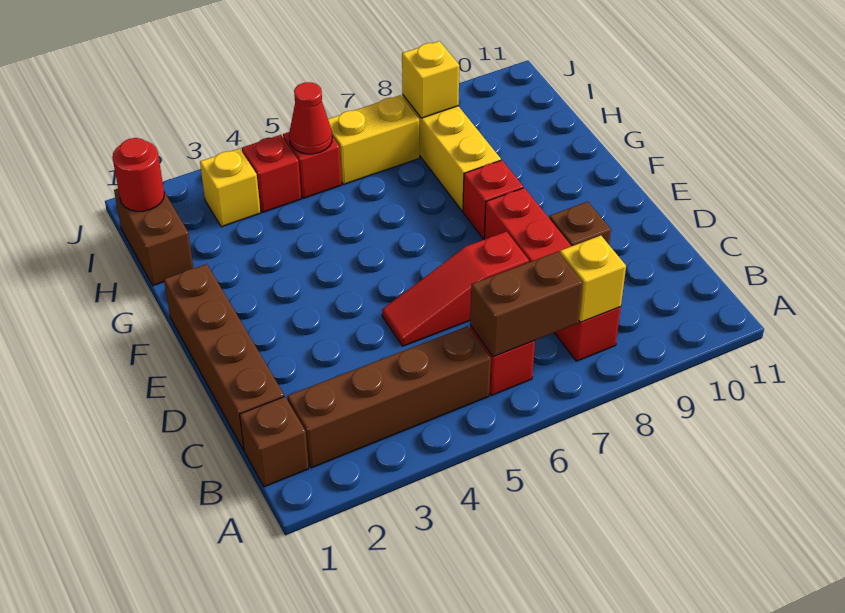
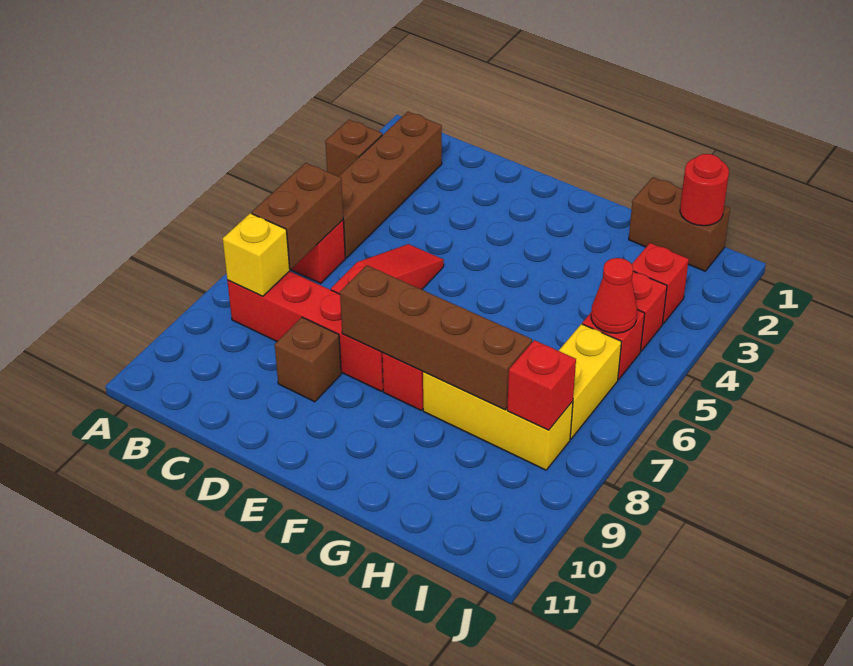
brown 1x1 brick [240,397,309,487] -> brown 1x1 brick moved to [325,120,382,176]
brown 1x4 brick [164,264,284,450] -> brown 1x4 brick moved to [340,265,532,410]
yellow 1x1 brick [200,148,261,227] -> red 1x1 brick [632,243,689,324]
yellow 1x1 brick [402,41,459,118] -> red 1x1 brick [507,340,576,430]

